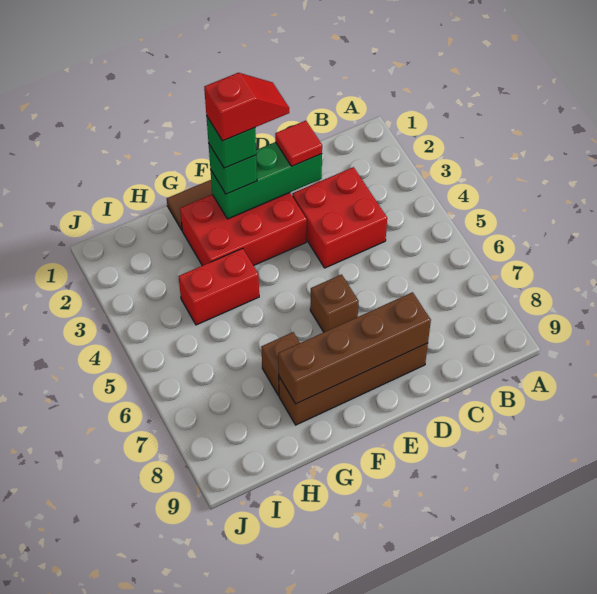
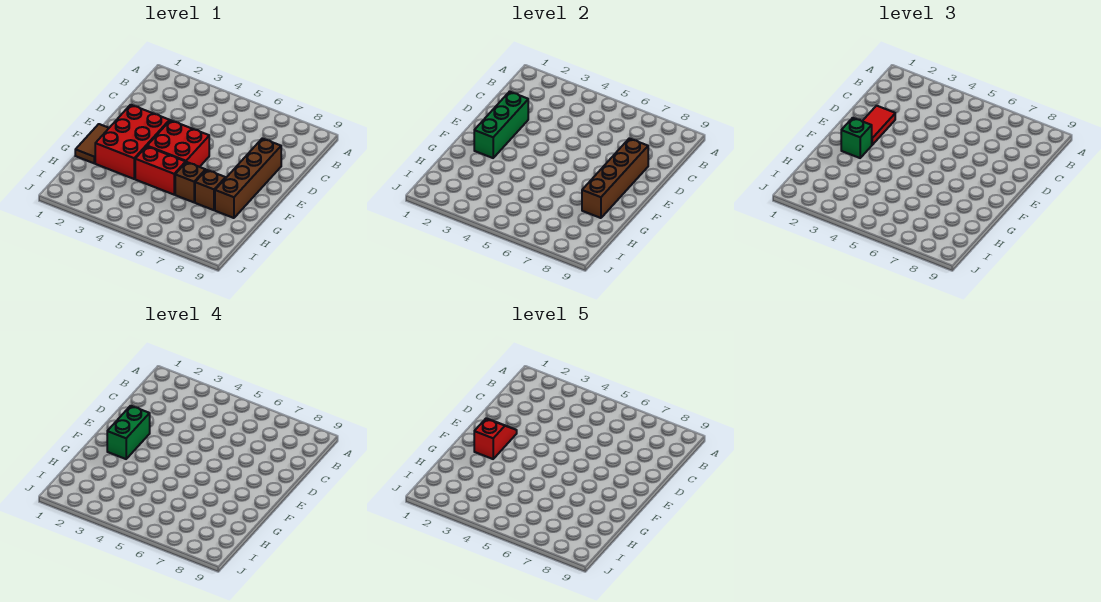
red 2x2 brick [292,167,387,268] -> red 2x2 brick moved to [147,120,209,167]
red 1x1 tile [275,121,322,166] -> red 1x2 tile [862,106,895,145]
brown 1x1 brick [310,274,359,332] -> brown 1x1 brick moved to [175,162,206,202]
green 1x1 brick [206,116,256,168] -> green 1x2 brick [107,406,150,459]
red 1x2 brick [179,248,259,325] -> red 1x2 brick turned to [135,146,186,195]

